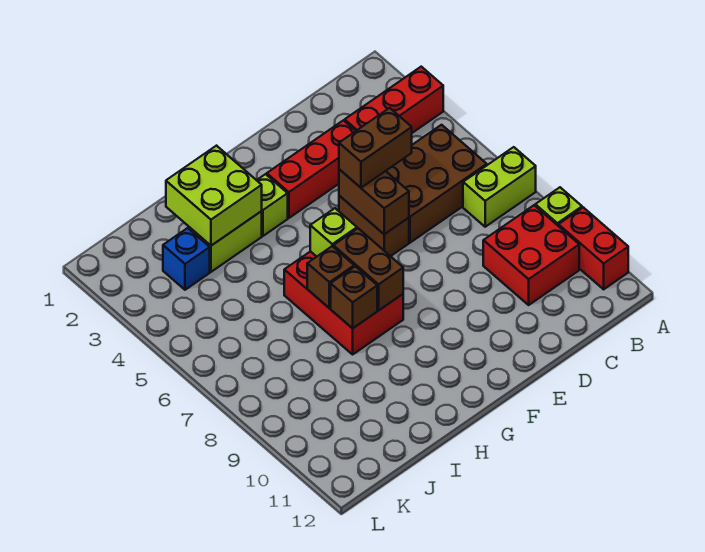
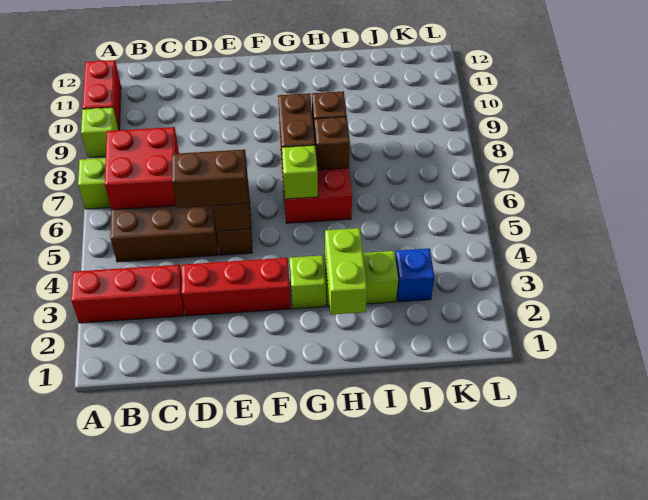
red 2x2 brick [483,205,579,305] -> red 2x2 brick moved to [105,127,179,210]
lime 2x2 brick [166,146,262,246] -> lime 1x2 brick [325,228,367,315]

